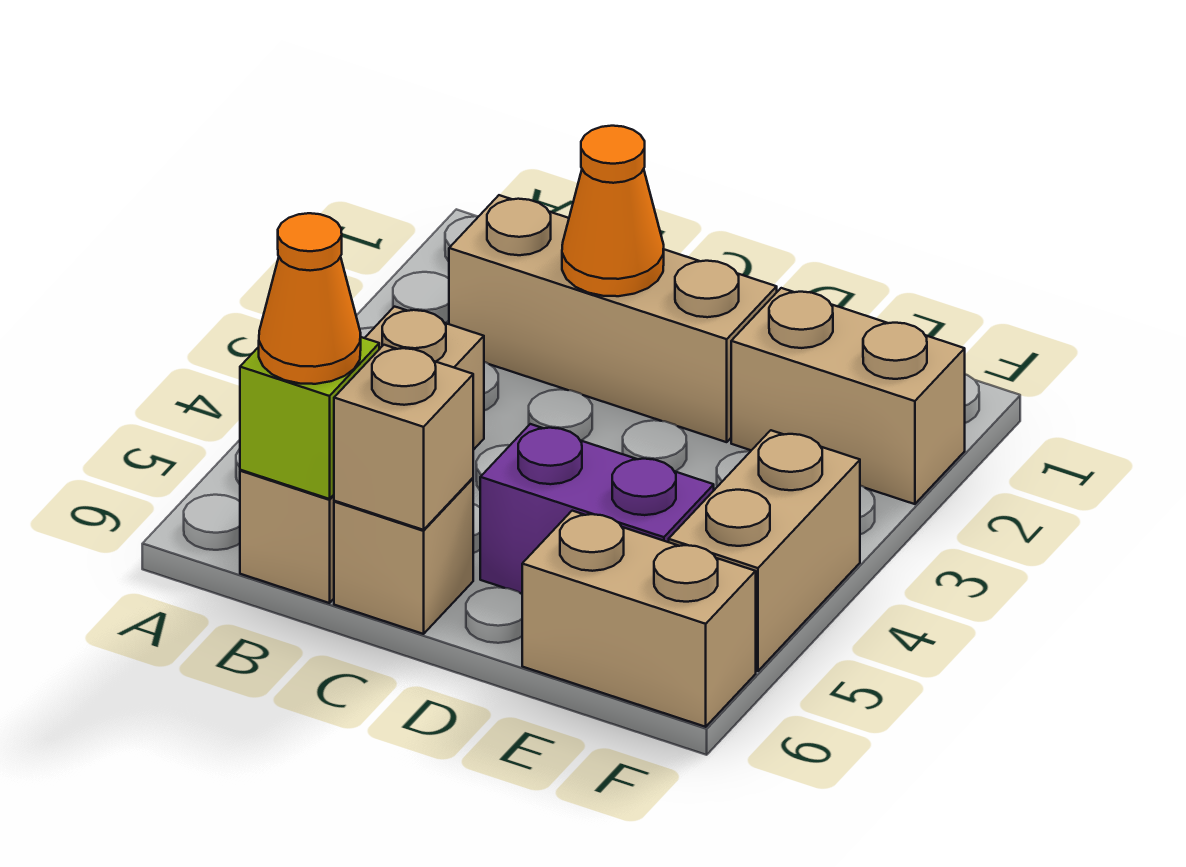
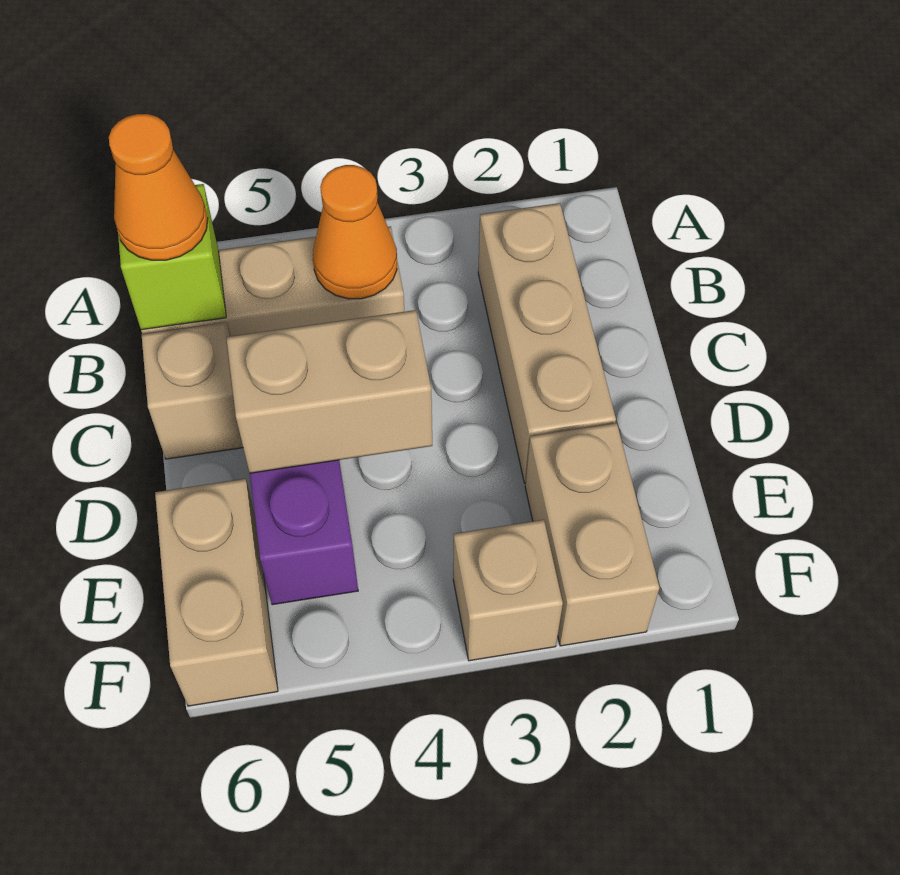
orange 1x1 cone [562,126,664,296] -> orange 1x1 cone moved to [313,165,397,299]
tan 1x1 brick [334,345,473,530] -> tan 1x1 brick moved to [453,520,563,661]
tan 1x2 brick [669,430,860,671] -> tan 1x2 brick moved to [226,310,432,473]

